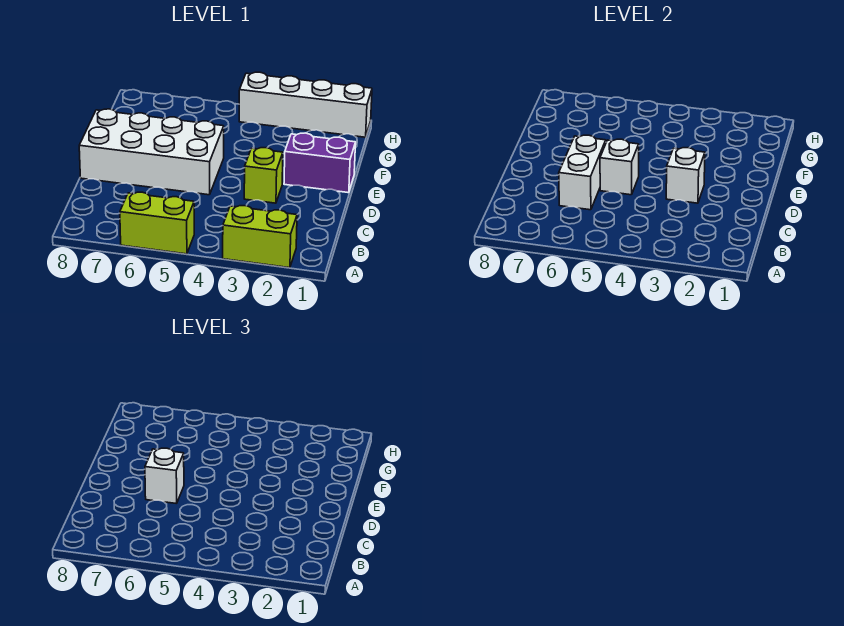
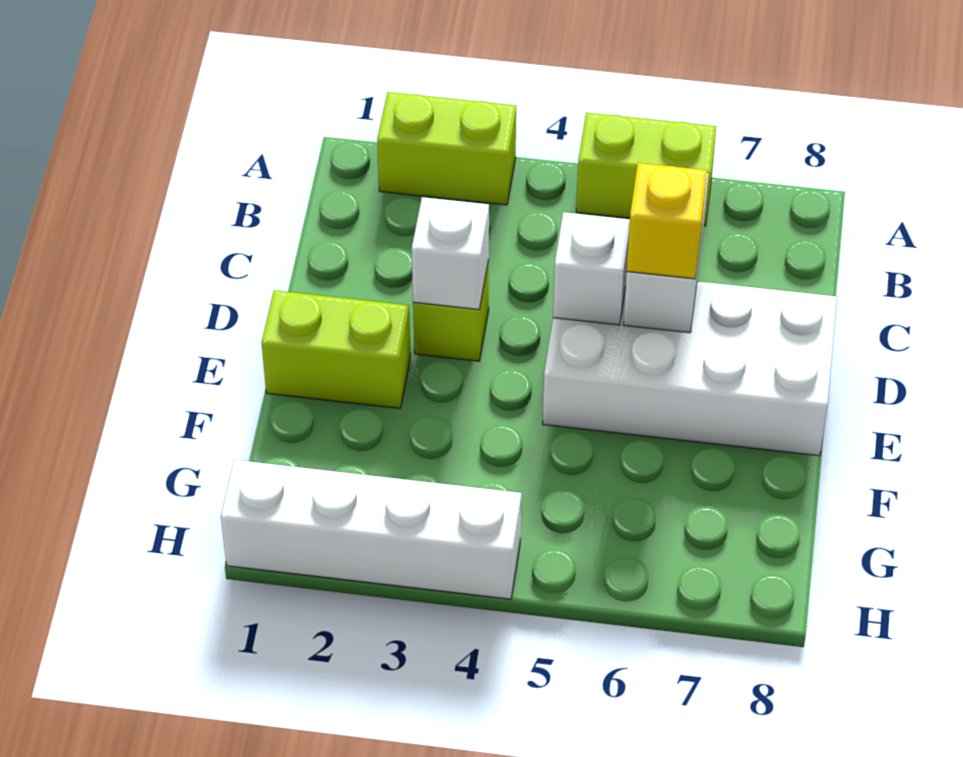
white 1x1 brick [145,448,184,504] -> yellow 1x1 brick [627,163,707,279]
purple 1x2 brick [284,133,356,193] -> lime 1x2 brick [262,290,411,408]

